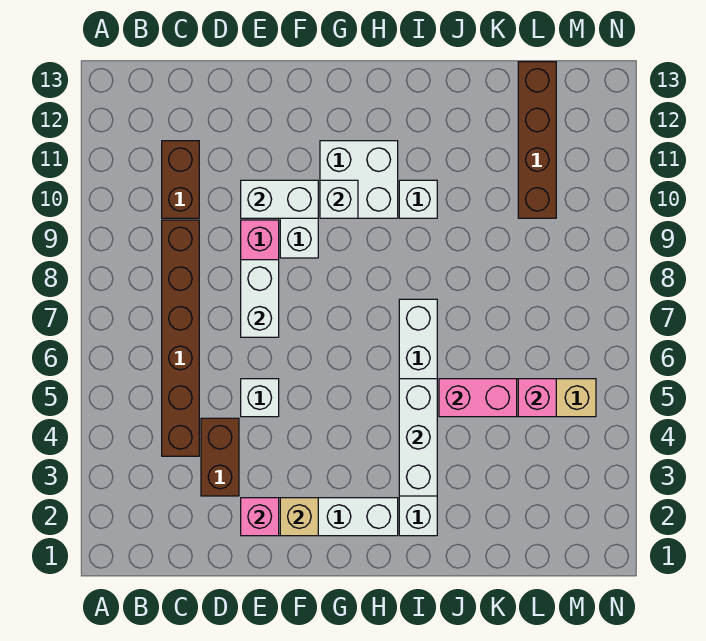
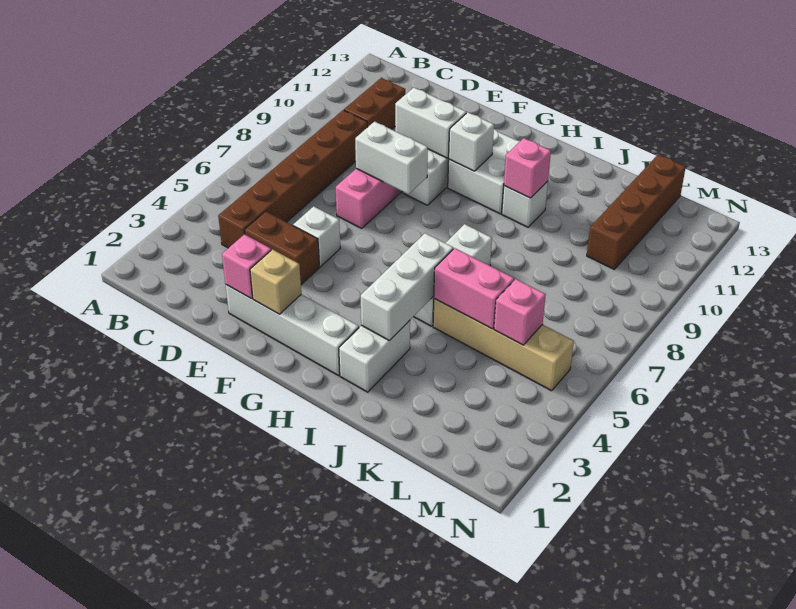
brown 1x2 brick [201,418,239,496] -> brown 1x2 brick turned to [245,211,319,285]
white 1x2 brick [241,260,279,337] -> white 1x2 brick turned to [355,122,428,194]
none -> pink 1x1 brick [504,138,551,198]

